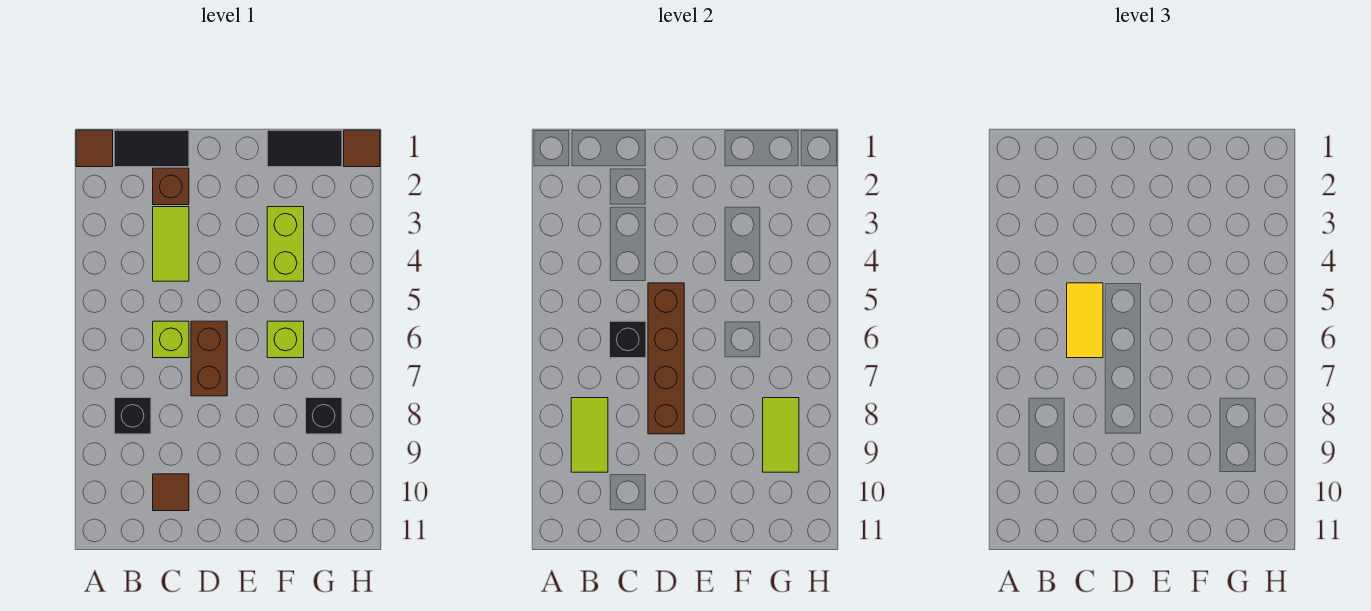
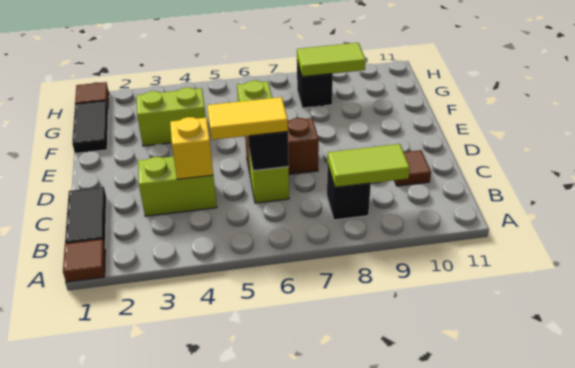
brown 1x1 brick [153,168,189,205] -> none
lime 1x2 tile [153,207,189,281] -> lime 1x2 brick [138,157,217,216]
none -> yellow 1x1 brick [170,117,213,179]
brown 1x4 brick [648,283,684,434] -> none

